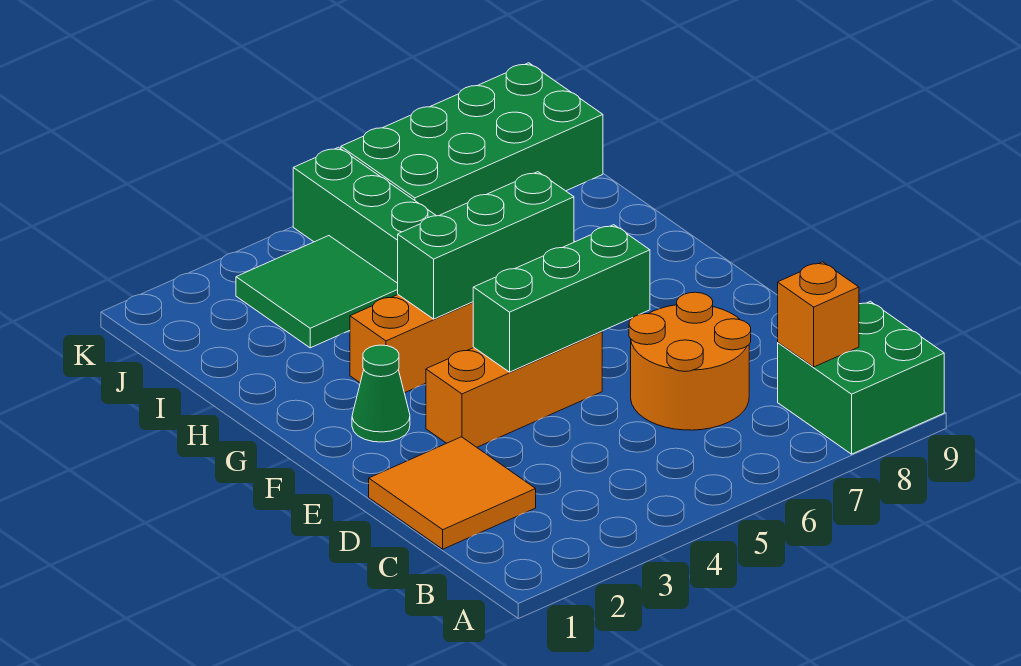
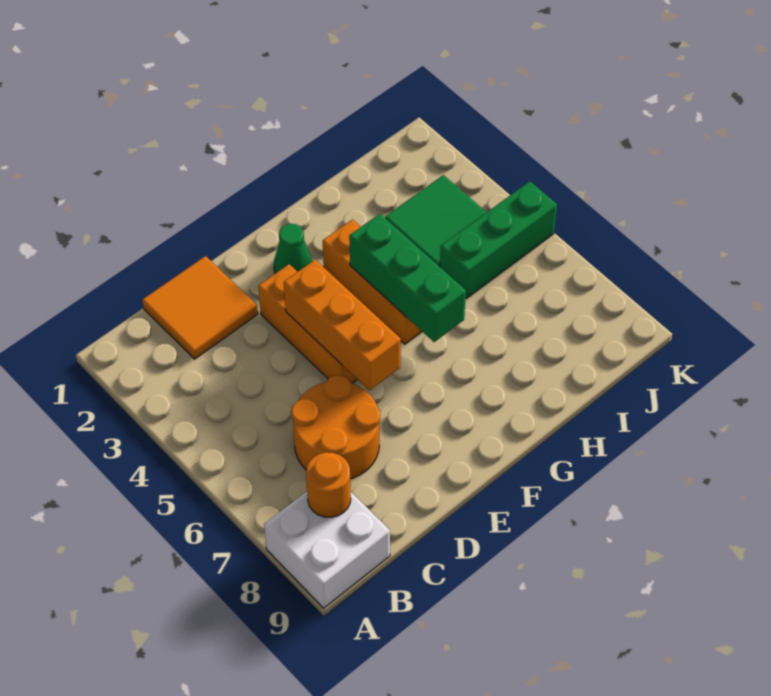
green 2x2 brick [778,301,944,454] -> white 2x2 brick [264,492,390,608]
orange 1x1 brick [778,262,859,367] -> orange 1x1 round brick [306,452,351,517]
green 1x3 brick [473,225,650,372] -> orange 1x3 brick [284,260,401,391]
green 2x4 brick [341,63,603,216] -> none

